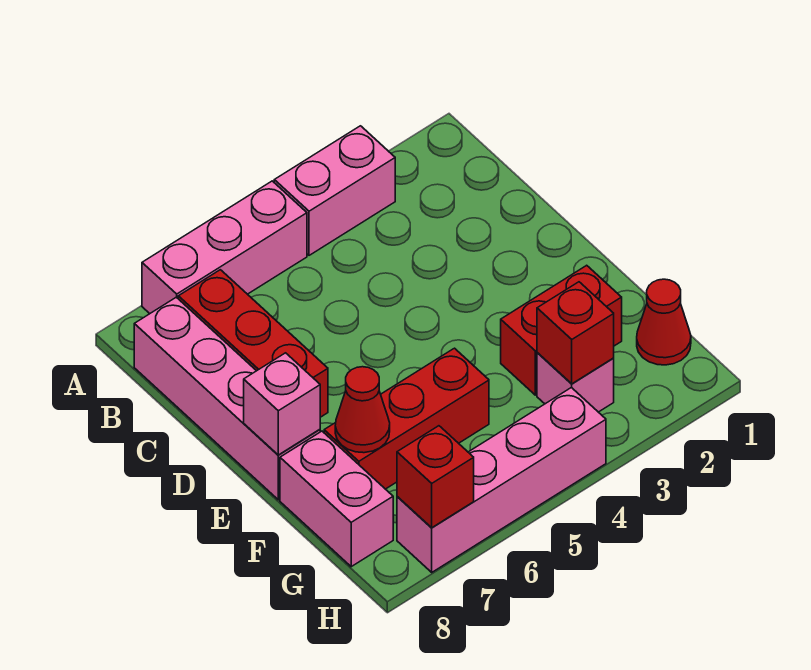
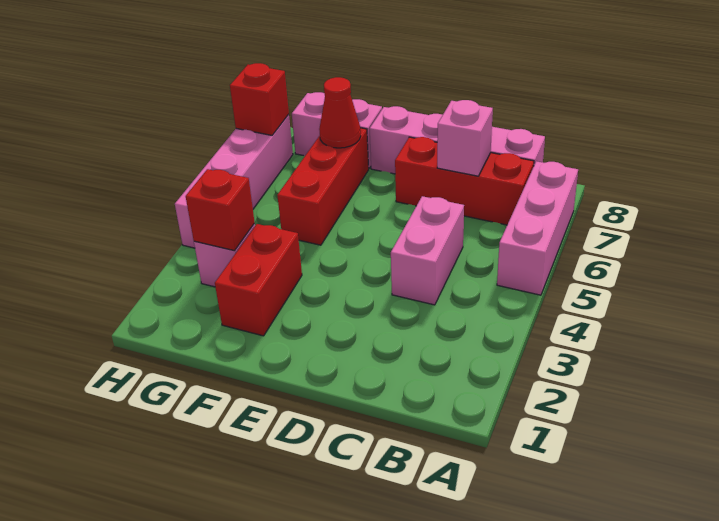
pink 1x2 brick [274,126,395,255] -> pink 1x2 brick moved to [391,196,464,305]
pink 1x1 brick [244,353,320,455] -> pink 1x1 brick moved to [437,100,493,176]
red 1x1 cone [637,279,691,365] -> none

